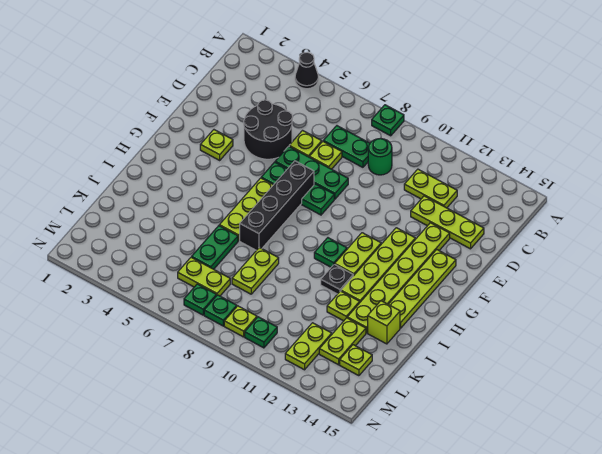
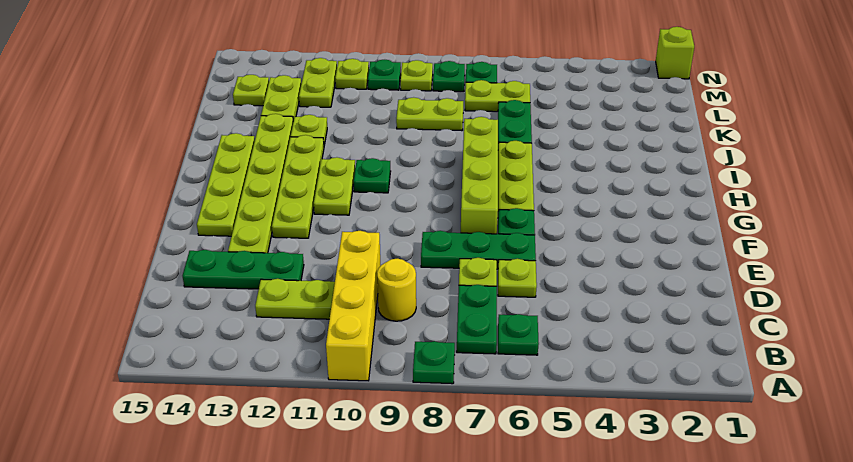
black 1x1 cone [295,52,318,89] -> none
none -> yellow 1x4 brick [326,231,381,381]
green 1x2 plate [323,126,370,167] -> green 1x2 plate turned to [457,285,497,354]
green 1x1 round brick [368,139,392,175] -> yellow 1x1 round brick [377,259,416,321]
black 2x2 round brick [244,100,293,159] -> none
lime 1x3 plate [411,196,484,249] -> green 1x3 plate [183,250,304,289]
lime 1x1 plate [200,130,233,160] -> lime 1x1 plate moved to [335,59,369,89]
black 1x4 brick [240,161,314,250] -> lime 1x4 brick [461,117,498,234]
green 1x1 plate [302,184,334,215] -> green 1x1 plate moved to [498,314,539,355]
black 1x1 plate [321,264,353,294] -> none
lime 1x2 plate [232,247,279,294] -> lime 1x2 plate turned to [396,97,463,131]
lime 1x1 brick [368,301,400,344] -> lime 1x1 brick moved to [656,27,694,79]

